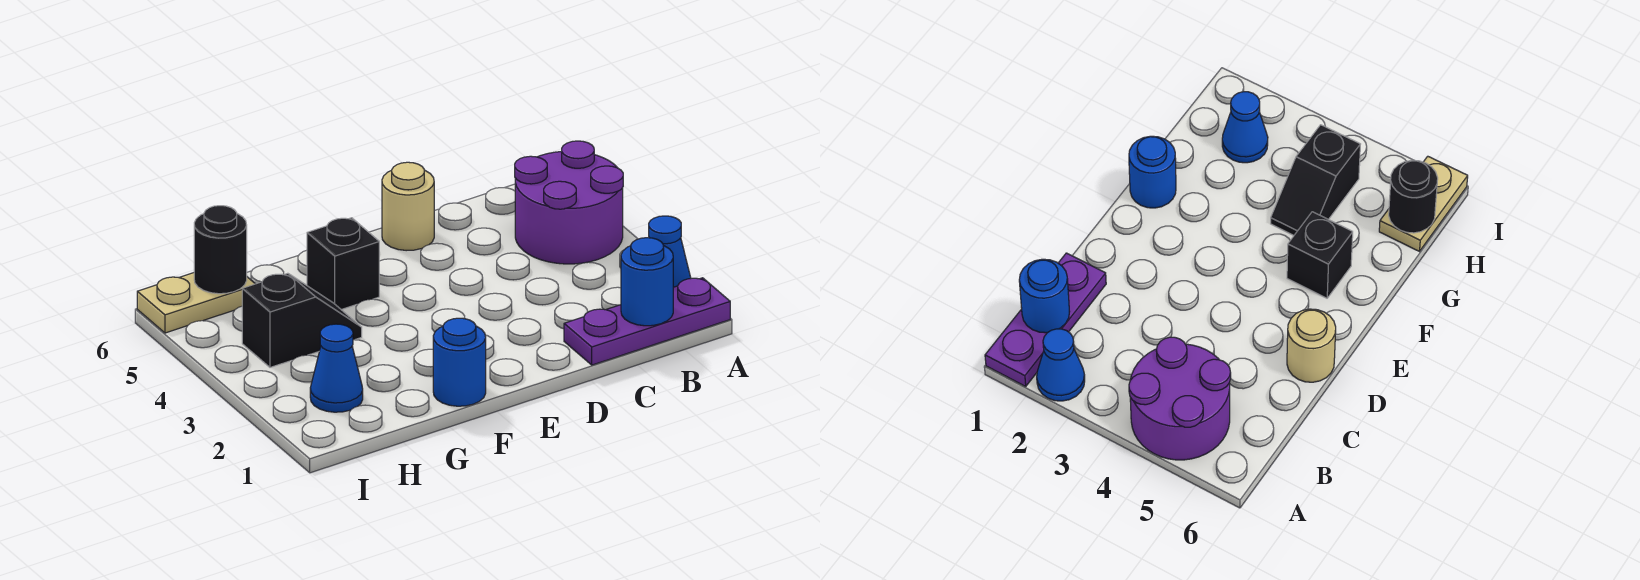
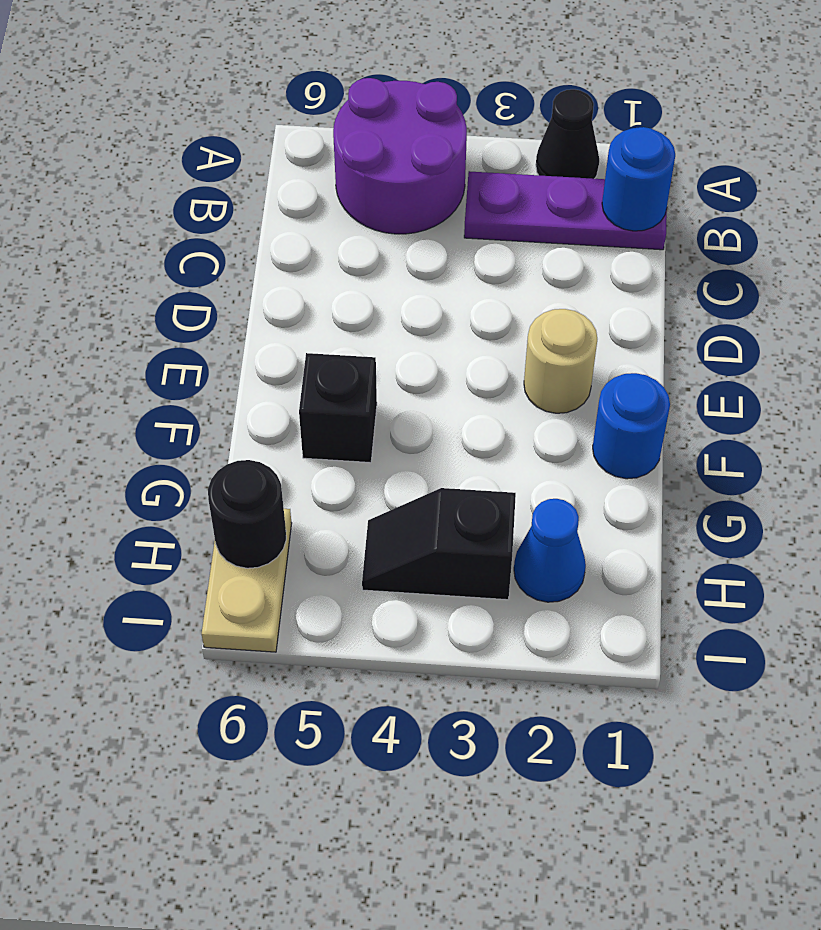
purple 1x3 plate [564,278,730,365] -> purple 1x3 plate turned to [464,171,667,250]
blue 1x1 cone [649,216,691,287] -> black 1x1 cone [536,89,599,179]
tan 1x1 round brick [382,162,434,251] -> tan 1x1 round brick moved to [524,309,597,413]
black 1x2 slope [242,273,362,367] -> black 1x2 slope turned to [362,488,516,600]

